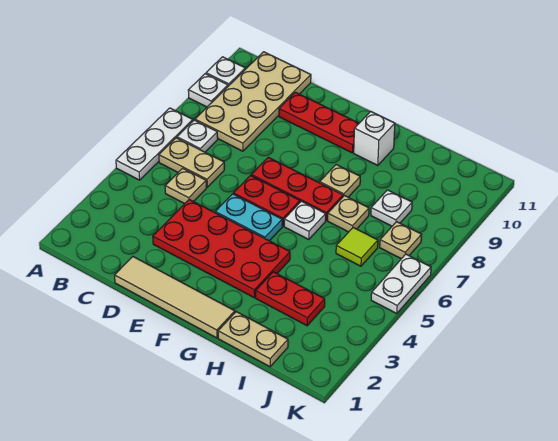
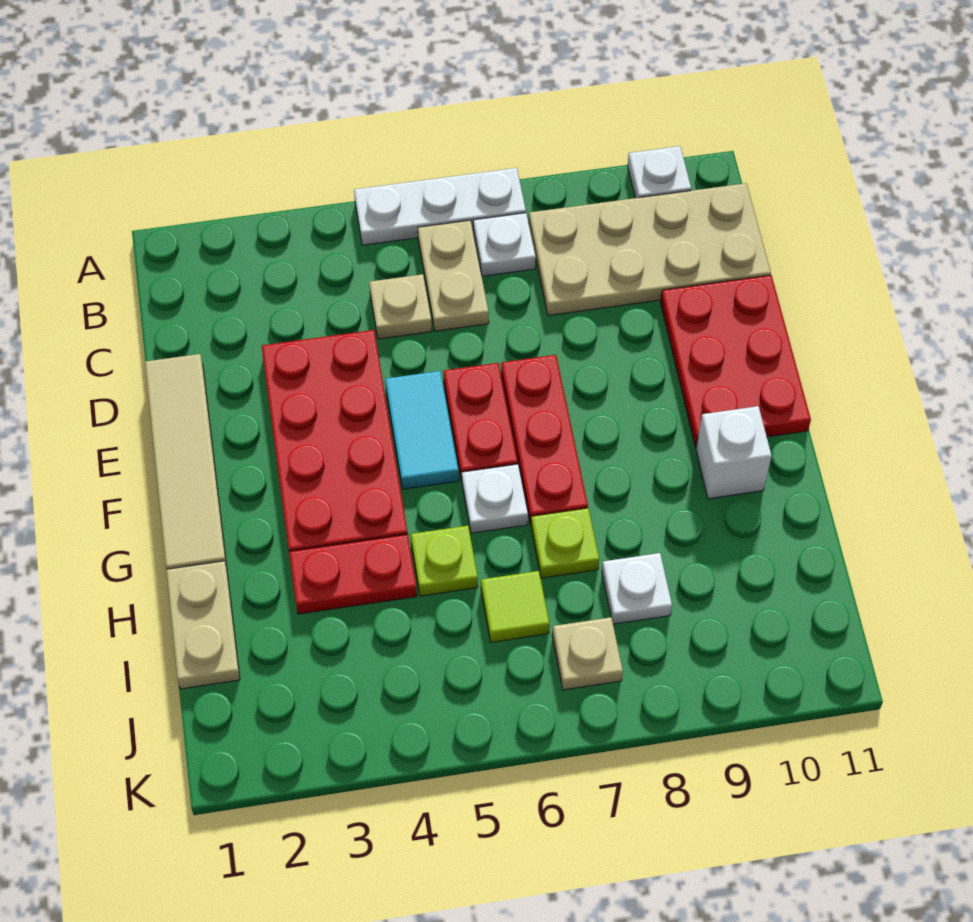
white 1x1 plate [188,74,228,107] -> none
red 1x3 plate [279,92,359,153] -> red 2x3 plate [661,275,811,447]
cyan 1x2 plate [215,194,282,241] -> cyan 1x2 tile [385,371,459,489]
tan 1x1 plate [320,165,360,197] -> none
red 1x2 plate [256,272,325,326] -> red 1x2 plate turned to [289,534,417,614]
none -> lime 1x1 plate [411,526,478,596]
tan 1x1 plate [328,196,369,232] -> lime 1x1 plate [531,508,599,578]
white 1x2 plate [371,254,431,314] -> none

